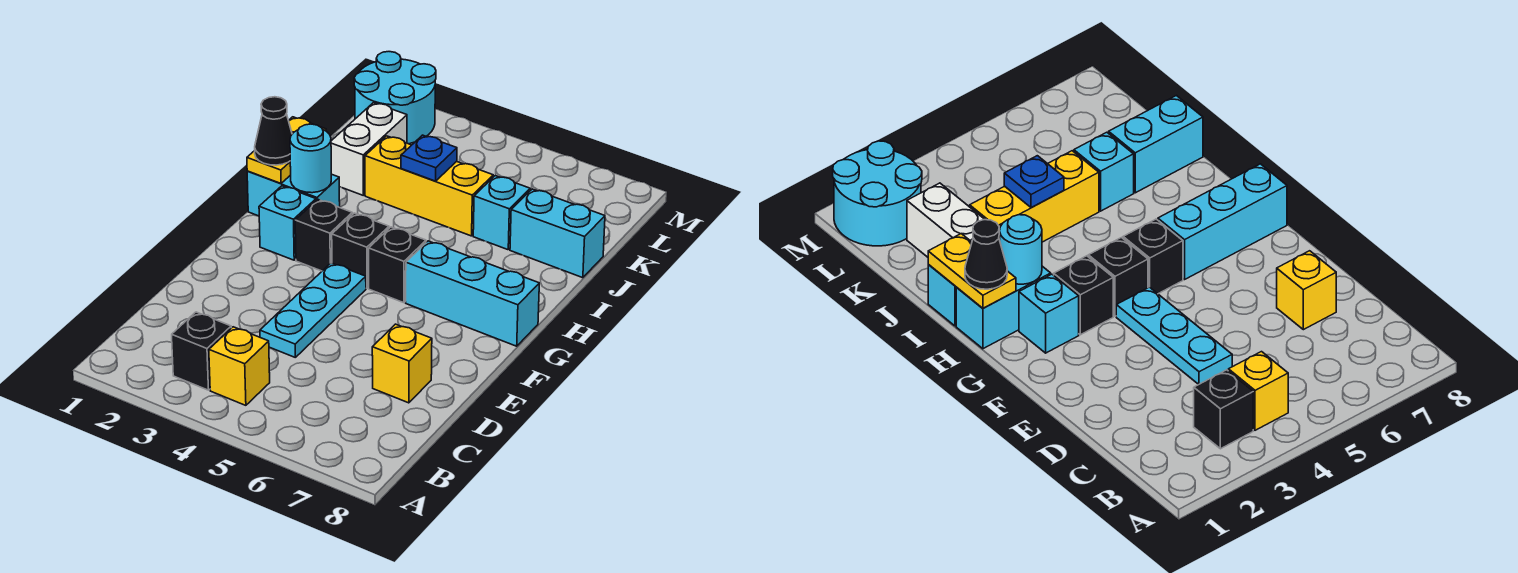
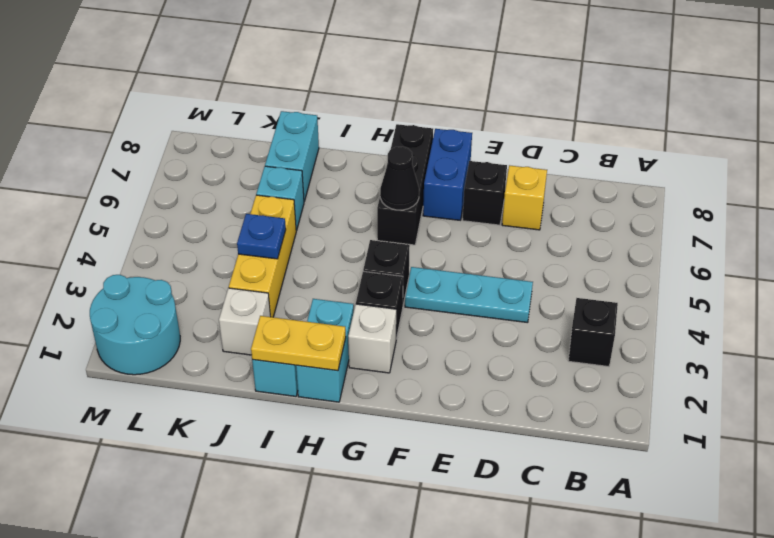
yellow 1x1 brick [209,327,270,405] -> none
none -> blue 1x2 brick [423,129,472,220]
cyan 1x1 brick [259,186,316,260] -> white 1x1 brick [348,304,396,373]
black 1x1 brick [369,227,426,303] -> black 1x1 brick moved to [463,161,507,225]
cyan 1x3 brick [406,241,539,346] -> black 1x3 brick [377,124,433,245]
black 1x1 cone [255,97,292,165] -> black 1x1 cone moved to [380,147,419,210]
cyan 1x1 round brick [290,124,331,193] -> none
white 1x2 brick [331,103,407,195] -> white 1x1 brick [219,288,270,355]

